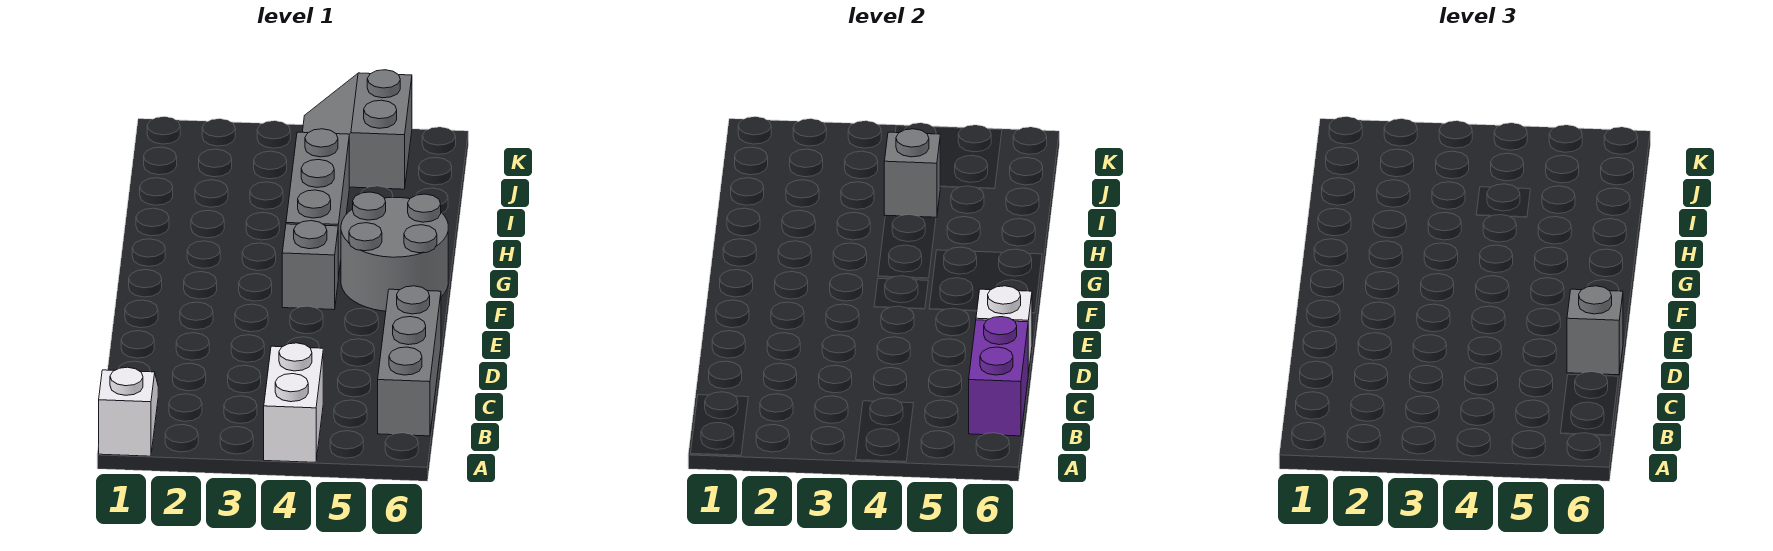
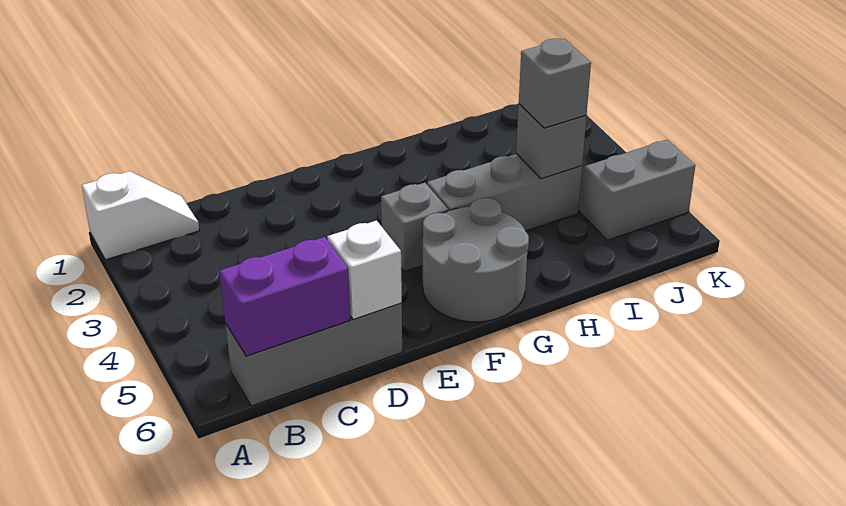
white 1x2 brick [264,343,323,462] -> none
grey 1x1 brick [1567,286,1623,375] -> grey 1x1 brick moved to [519,39,591,128]

